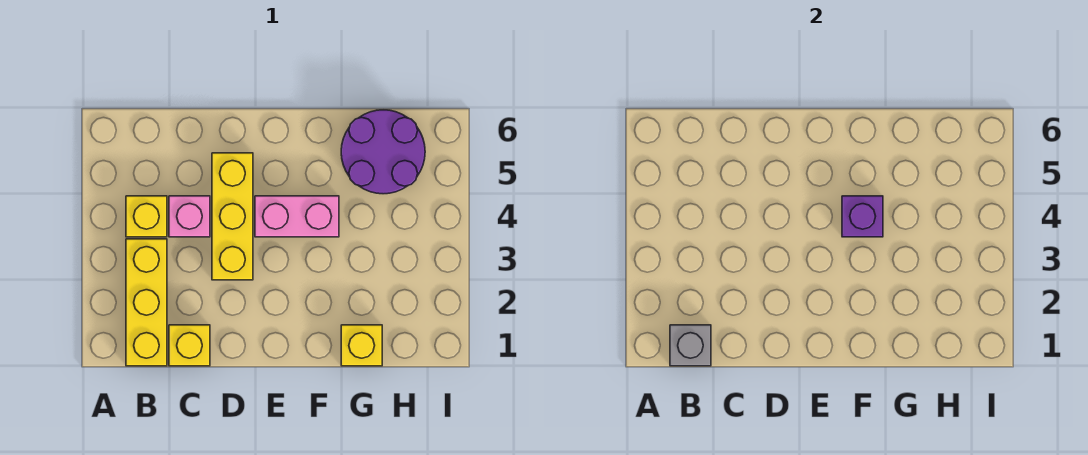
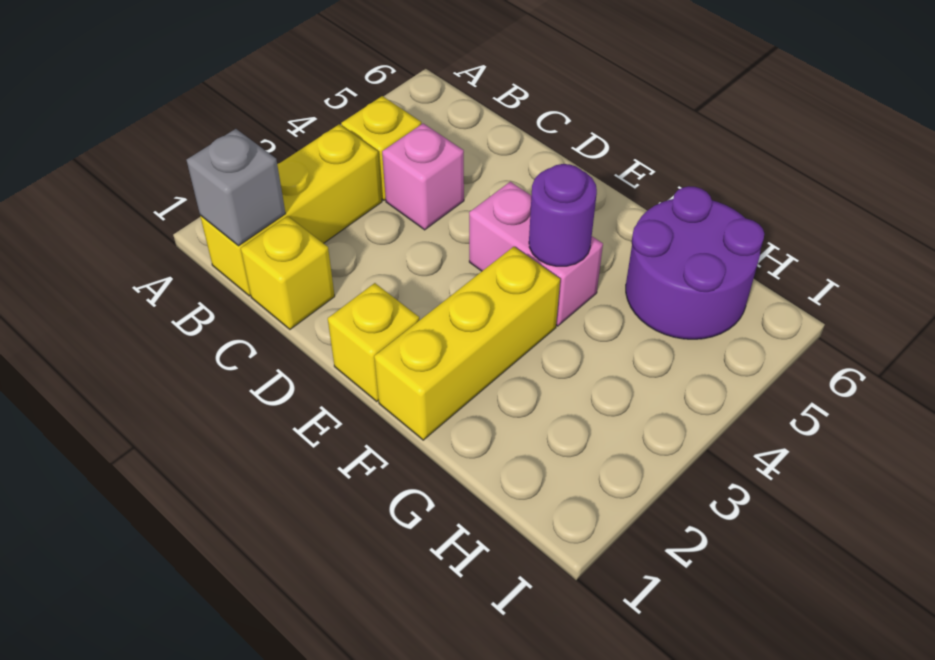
yellow 1x3 brick [212,153,253,280] -> yellow 1x3 brick moved to [374,247,560,440]
purple 1x1 brick [842,196,883,237] -> purple 1x1 round brick [529,164,597,266]
yellow 1x1 brick [341,325,382,366] -> yellow 1x1 brick moved to [328,283,419,401]

